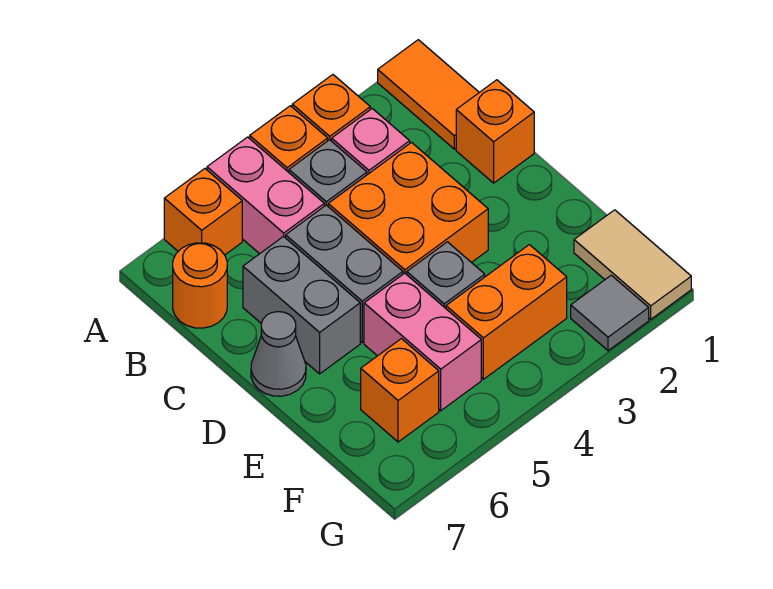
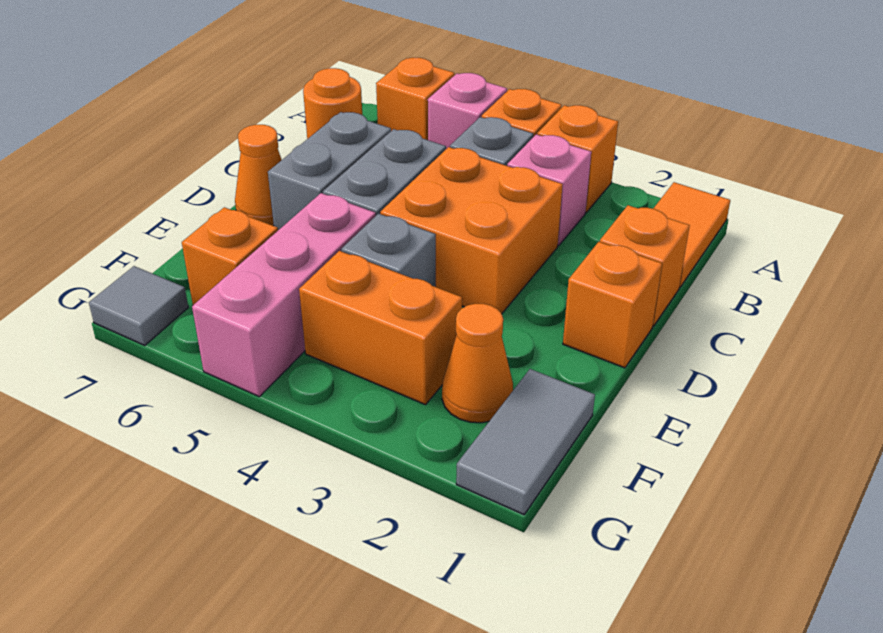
pink 1x2 brick [207,137,324,254] -> pink 1x1 brick [428,73,507,149]
none -> orange 1x1 brick [563,242,662,368]
grey 1x1 cone [251,312,306,396] -> orange 1x1 cone [235,125,282,226]
pink 1x2 brick [364,273,481,411] -> pink 1x3 brick [192,193,376,397]
tan 1x2 tile [574,210,691,319] -> grey 1x2 tile [456,369,595,515]
none -> orange 1x1 cone [442,304,513,423]
grey 1x1 tile [571,275,649,351] -> grey 1x1 tile moved to [89,266,188,346]

